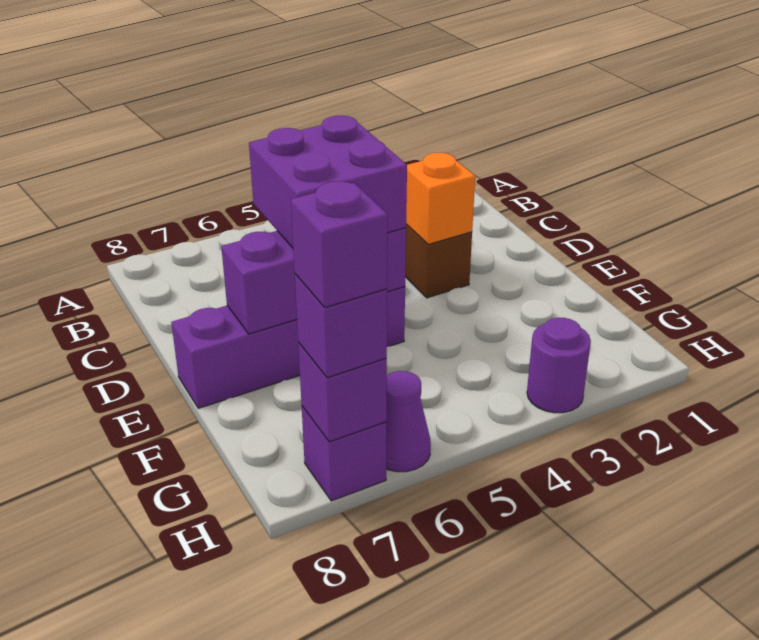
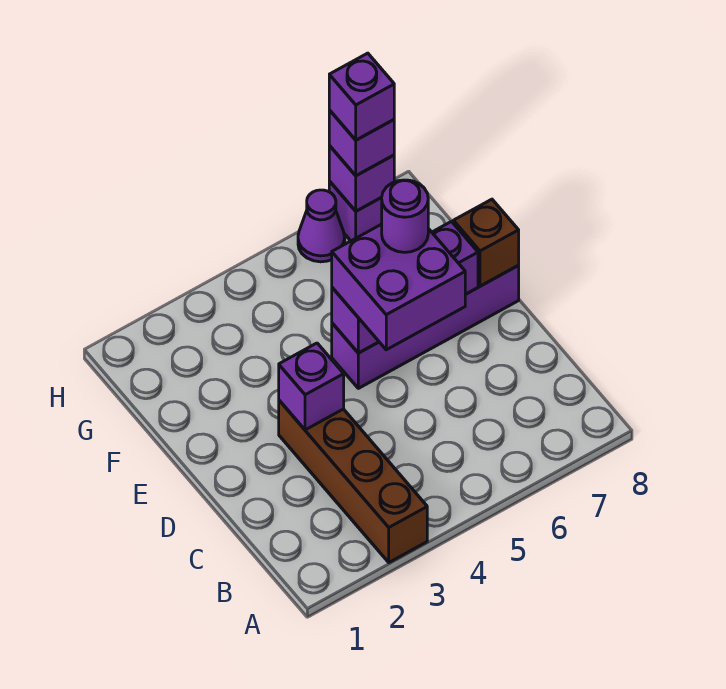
orange 1x1 brick [406,153,475,244] -> purple 1x1 brick [279,343,344,430]
none -> brown 1x1 brick [453,199,519,286]
purple 1x1 round brick [527,318,591,413] -> purple 1x1 round brick moved to [381,180,428,252]

